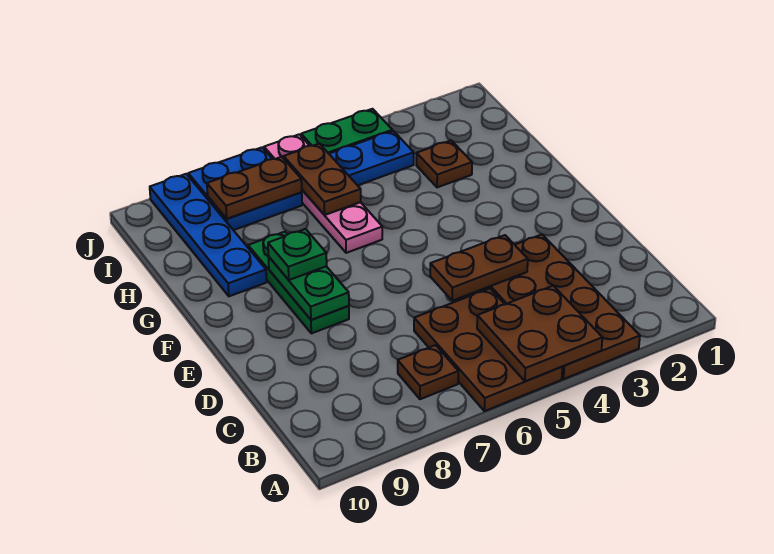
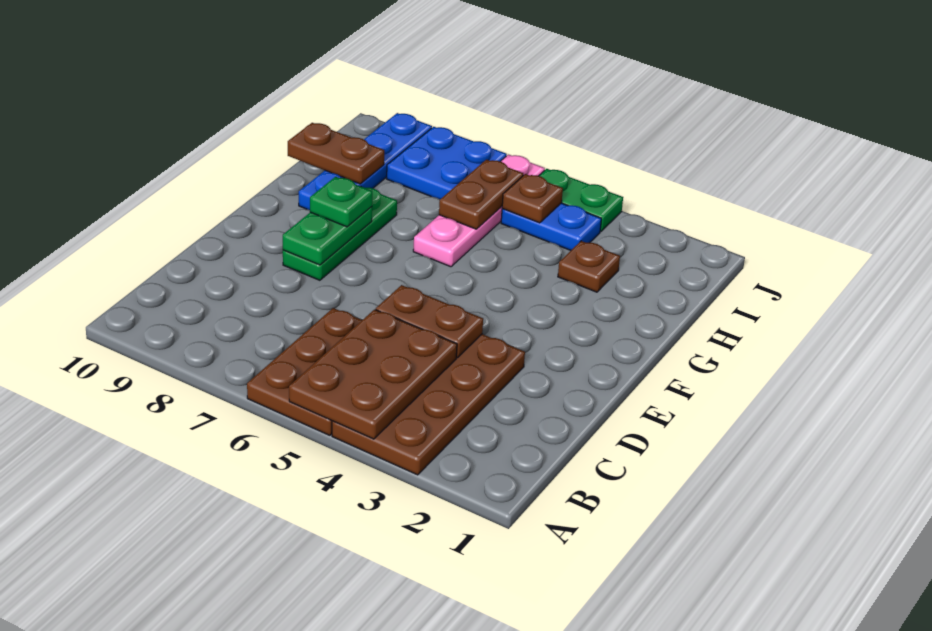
brown 2x2 plate [477,286,602,381] -> brown 2x3 plate [289,310,457,439]
brown 1x1 plate [398,345,458,399] -> brown 1x1 plate moved to [502,174,563,223]
brown 1x2 plate [207,157,302,219] -> brown 1x2 plate moved to [288,123,384,184]

